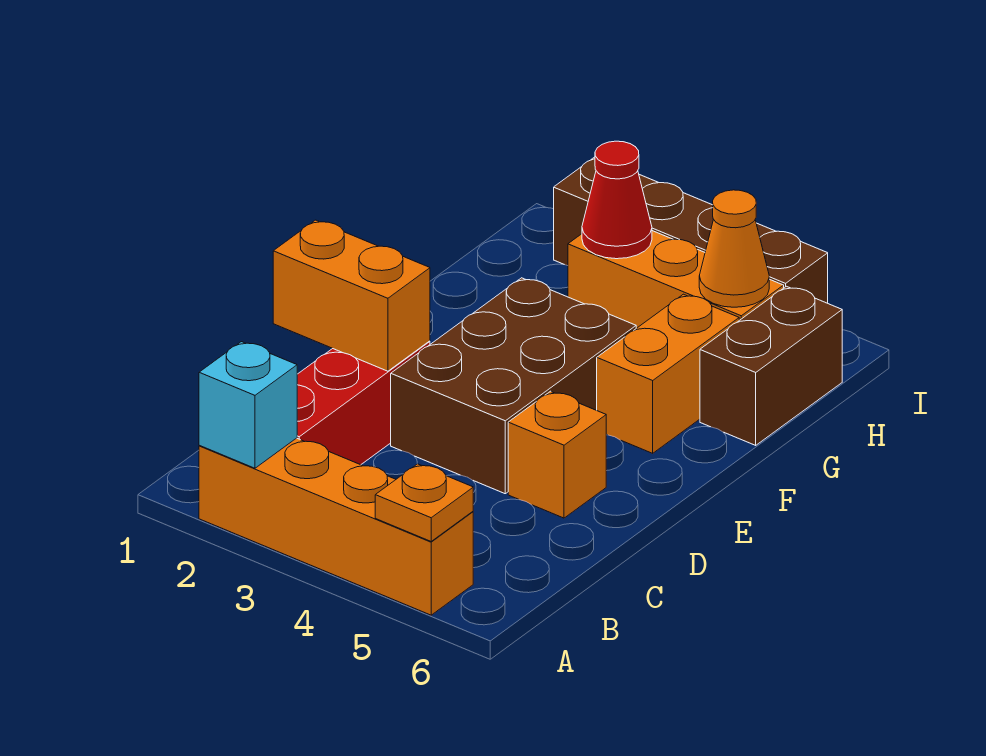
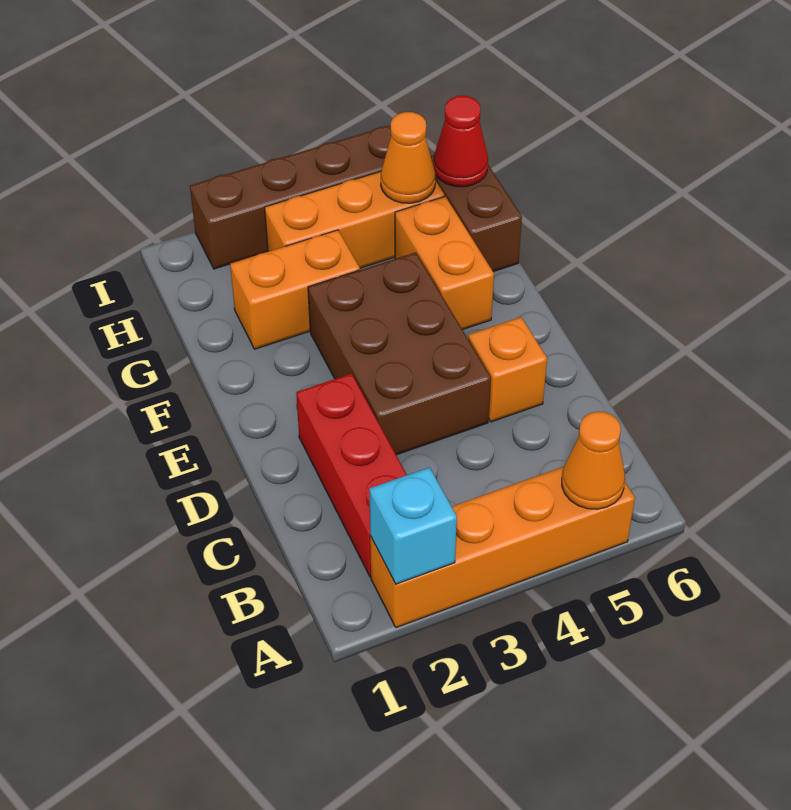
orange 1x1 plate [375,464,473,541] -> orange 1x1 cone [562,411,625,509]
orange 1x2 brick [273,220,430,371] -> orange 1x2 brick moved to [230,230,360,349]
red 1x1 cone [582,141,652,259] -> red 1x1 cone moved to [433,96,488,187]

